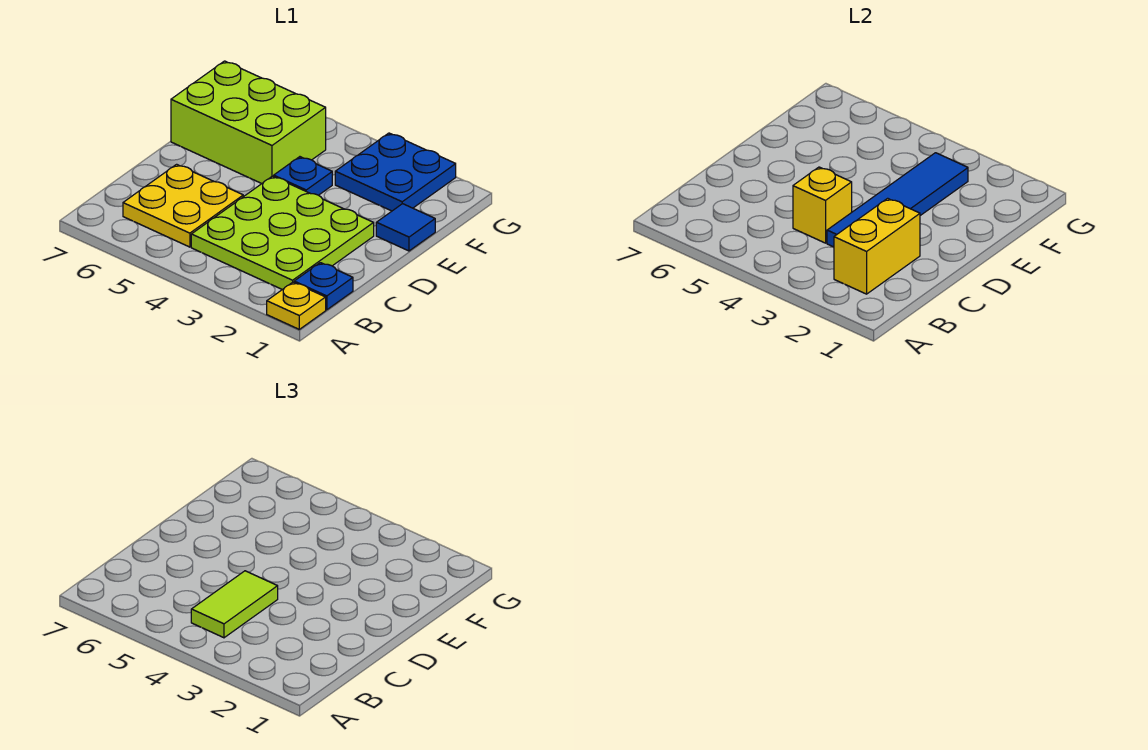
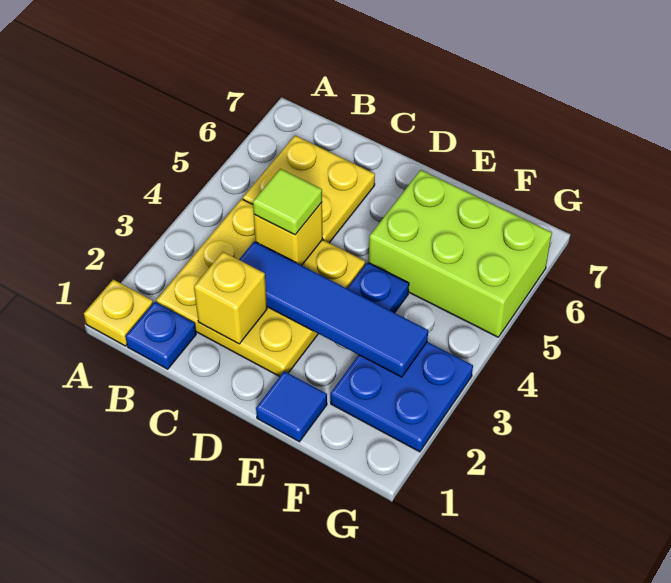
lime 3x3 plate [191,176,374,290] -> yellow 3x3 plate [156,199,365,377]
yellow 1x2 brick [834,198,920,294] -> yellow 1x1 brick [194,252,267,344]
lime 1x2 tile [191,571,278,638] -> lime 1x1 tile [253,169,322,235]
lime 2x3 brick [171,61,326,183] -> lime 2x3 brick turned to [369,170,552,337]

